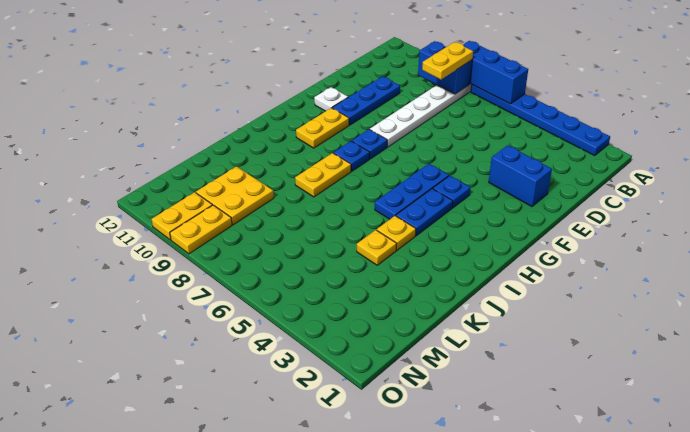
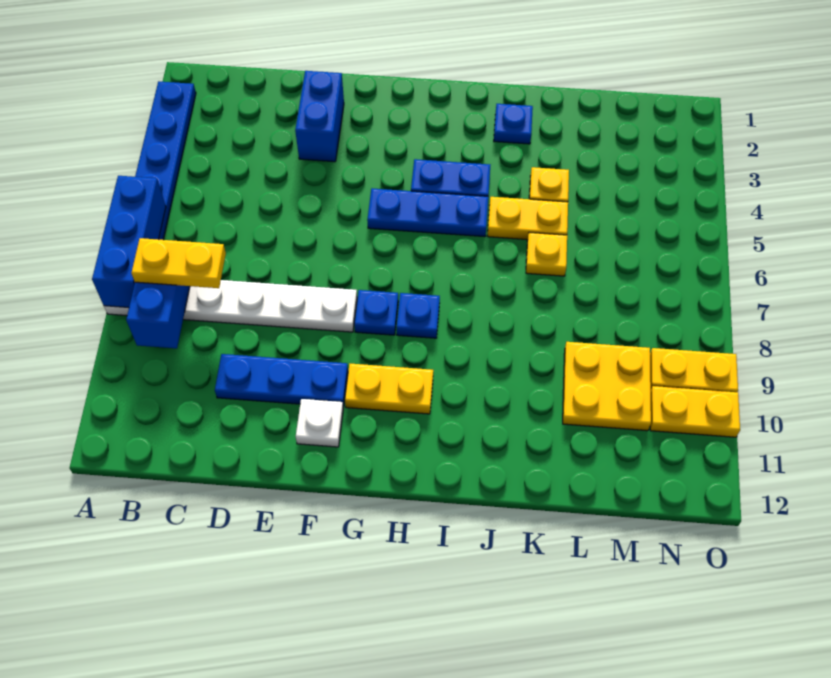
blue 1x1 plate [433,176,470,208] -> blue 1x1 plate moved to [494,104,533,144]
yellow 1x2 plate [295,153,351,197] -> yellow 1x2 plate moved to [487,197,568,240]
yellow 1x1 plate [377,216,416,250] -> yellow 1x1 plate moved to [526,232,567,276]

